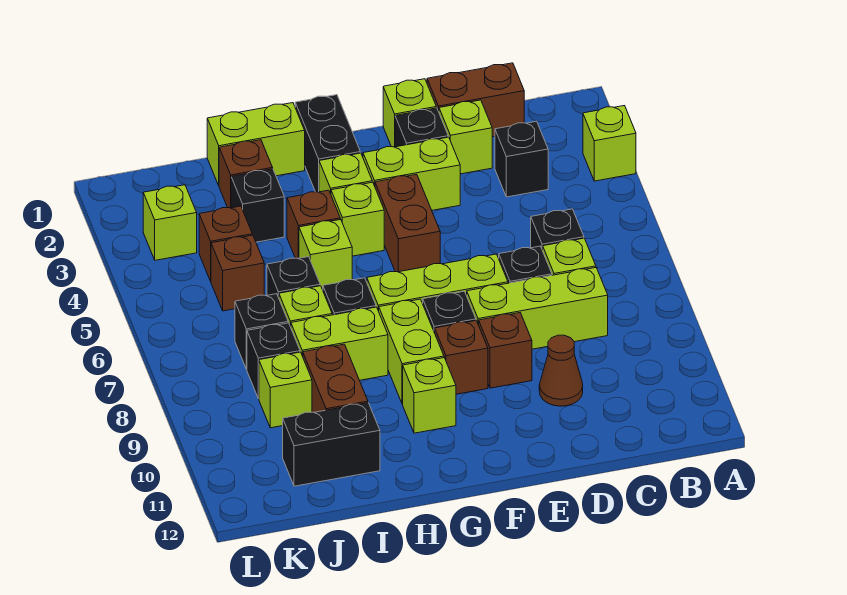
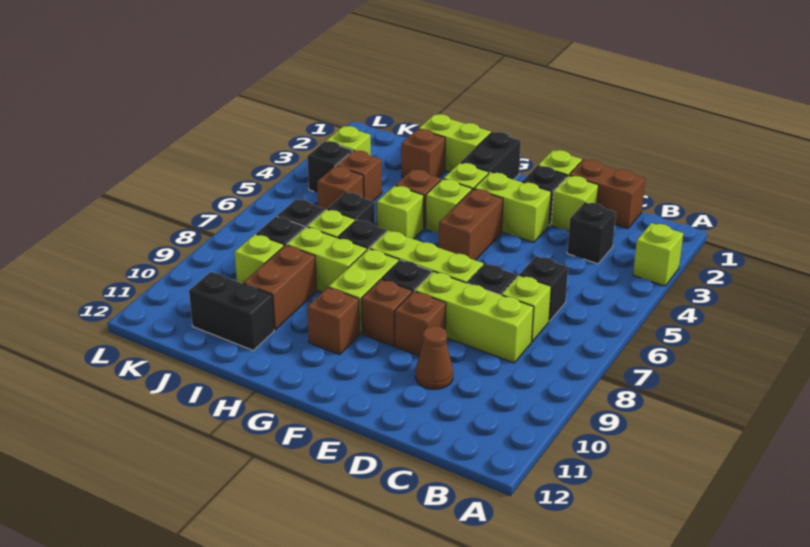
lime 1x1 brick [403,358,456,433] -> brown 1x1 brick [307,287,360,355]
black 1x1 brick [231,169,284,242] -> black 1x1 brick moved to [307,141,352,192]

